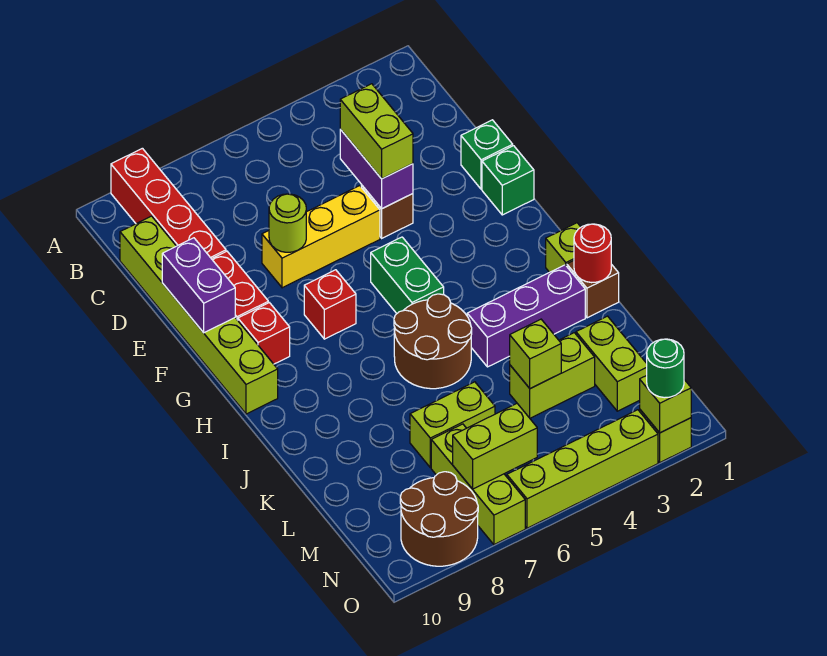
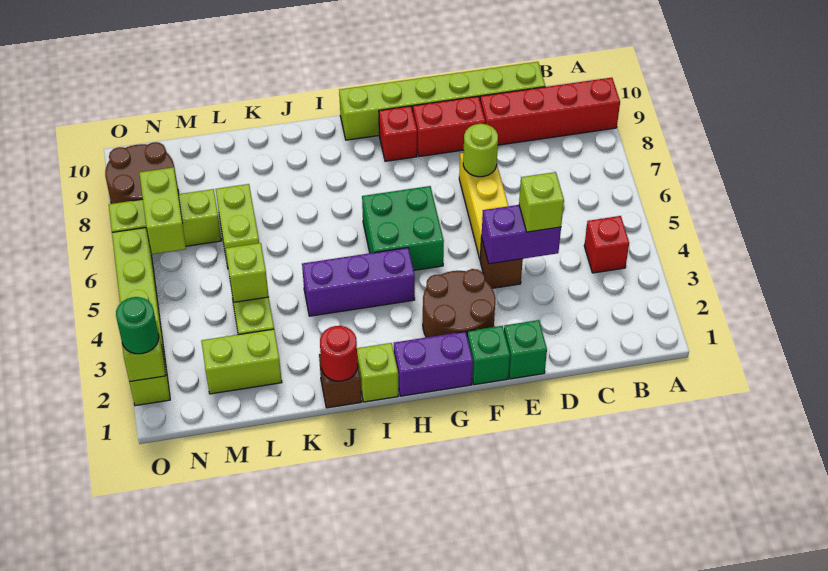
lime 1x2 brick [340,84,413,179] -> lime 1x1 brick [519,172,564,232]
purple 1x2 brick [162,238,235,333] -> purple 1x2 brick moved to [394,331,473,396]
green 1x2 brick [371,237,444,313] -> green 2x2 brick [362,186,444,270]
red 1x1 brick [304,270,356,339] -> red 1x1 brick moved to [584,216,629,273]
brown 2x2 round brick [394,294,472,389] -> brown 2x2 round brick moved to [423,269,495,337]
purple 1x3 brick [467,265,585,367] -> purple 1x3 brick turned to [302,248,415,316]

